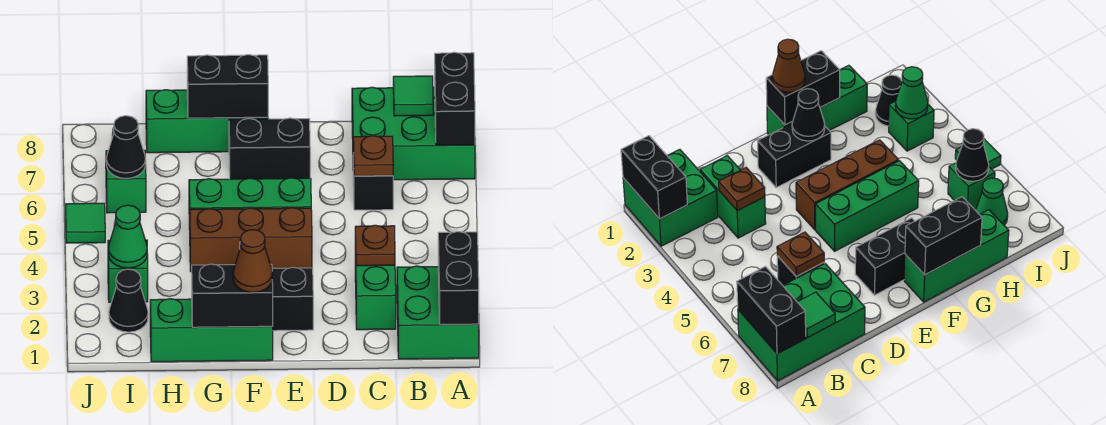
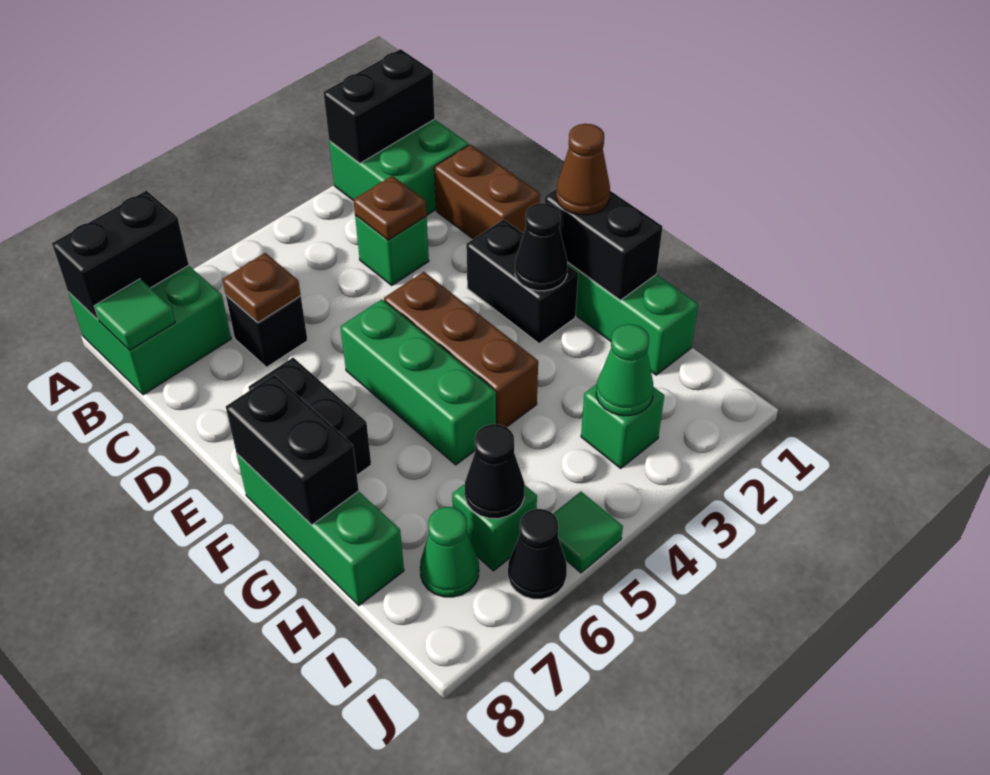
green 2x3 brick [352,87,475,180] -> green 2x2 brick [68,265,231,395]
none -> brown 1x2 brick [434,145,540,239]
green 1x2 brick [355,249,396,330] -> green 1x1 brick [355,215,429,285]
black 1x1 cone [109,269,148,332] -> black 1x1 cone moved to [508,509,567,599]

